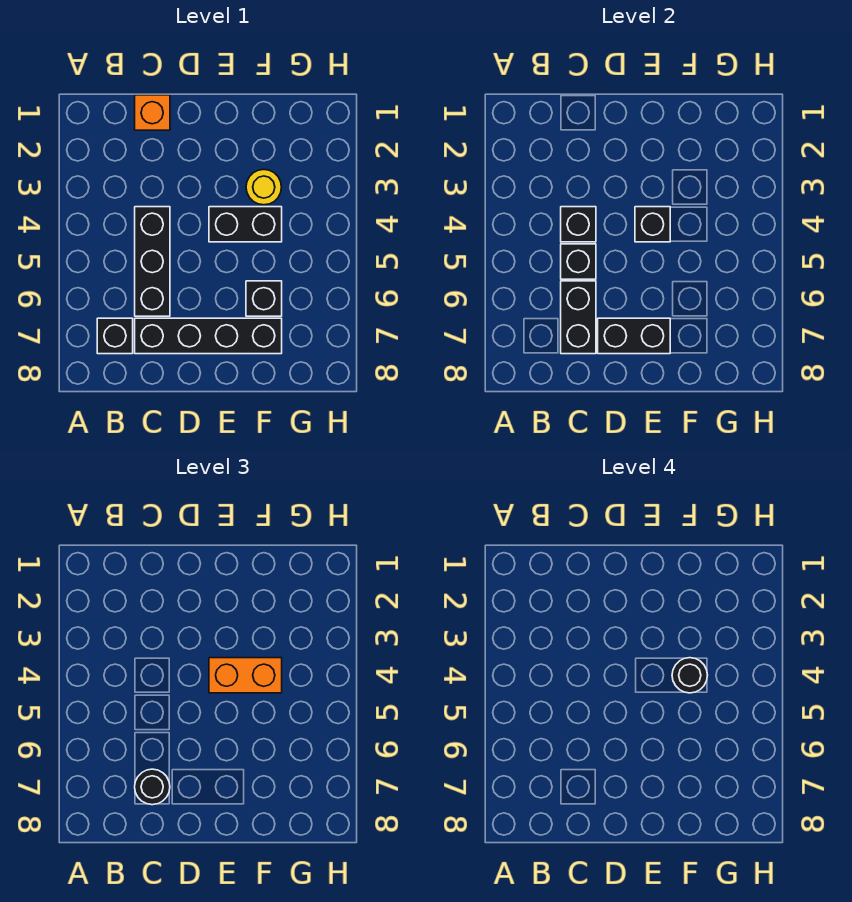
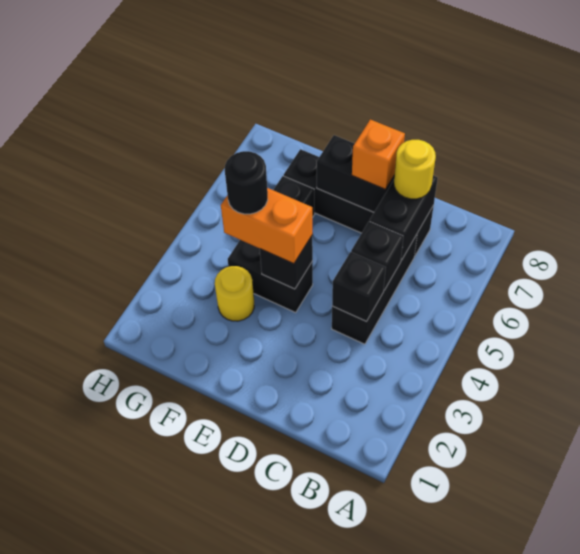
black 1x1 brick [97,318,133,354] -> none
orange 1x1 brick [135,95,170,130] -> orange 1x1 brick moved to [352,119,405,189]
black 1x1 round brick [135,769,170,805] -> yellow 1x1 round brick [394,140,436,199]

